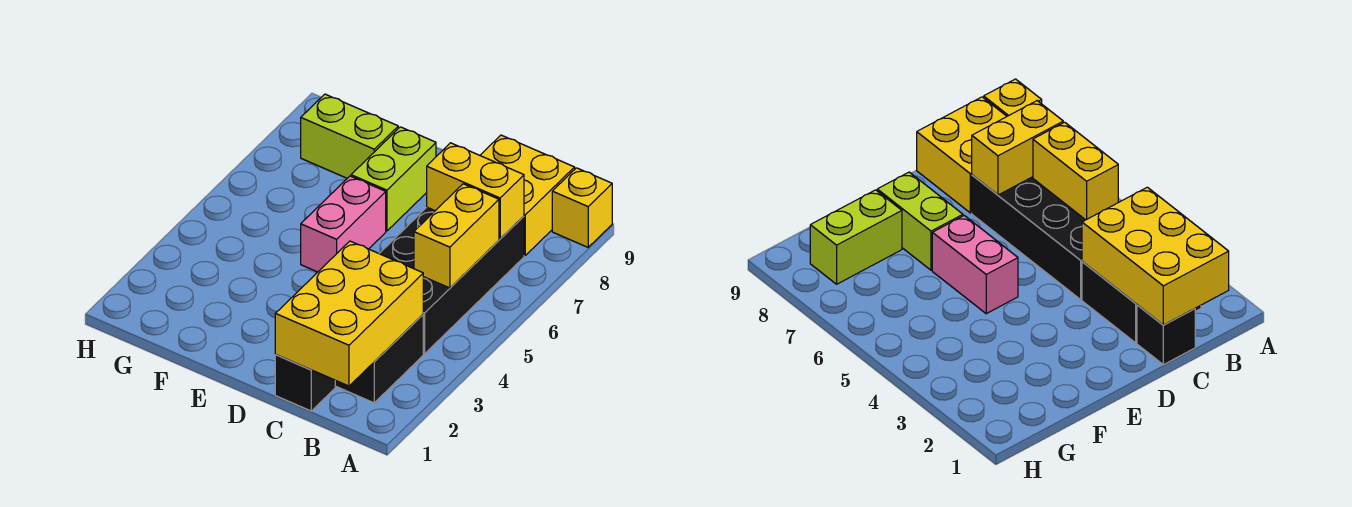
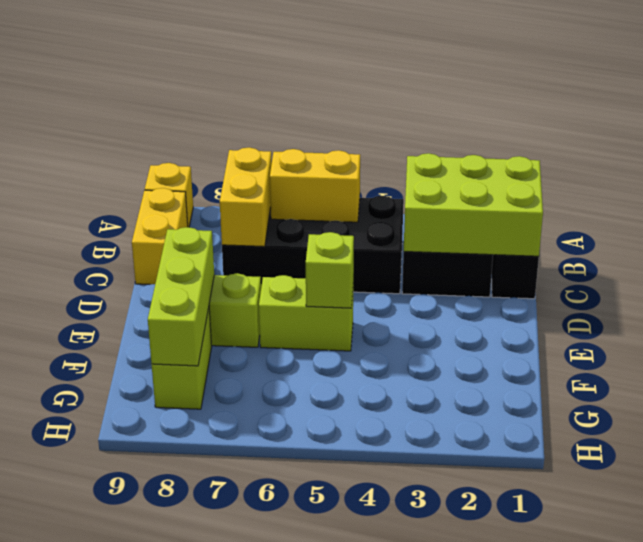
yellow 2x3 brick [275,241,423,386] -> lime 2x3 brick [404,153,543,256]
yellow 2x2 brick [480,135,575,255] -> yellow 1x2 brick [132,188,188,285]
pink 1x2 brick [301,176,386,272] -> lime 1x2 brick [259,275,353,351]
none -> lime 1x1 brick [306,232,354,308]
none -> lime 1x3 brick [148,227,214,366]

